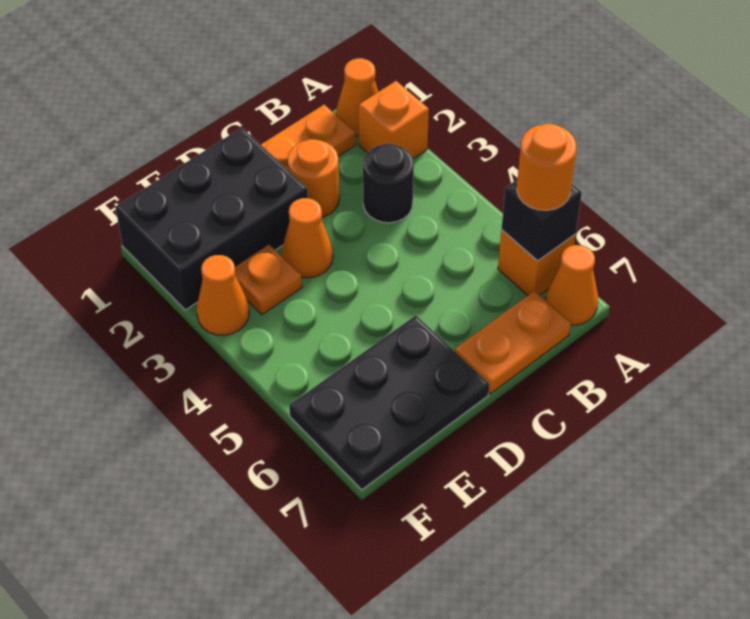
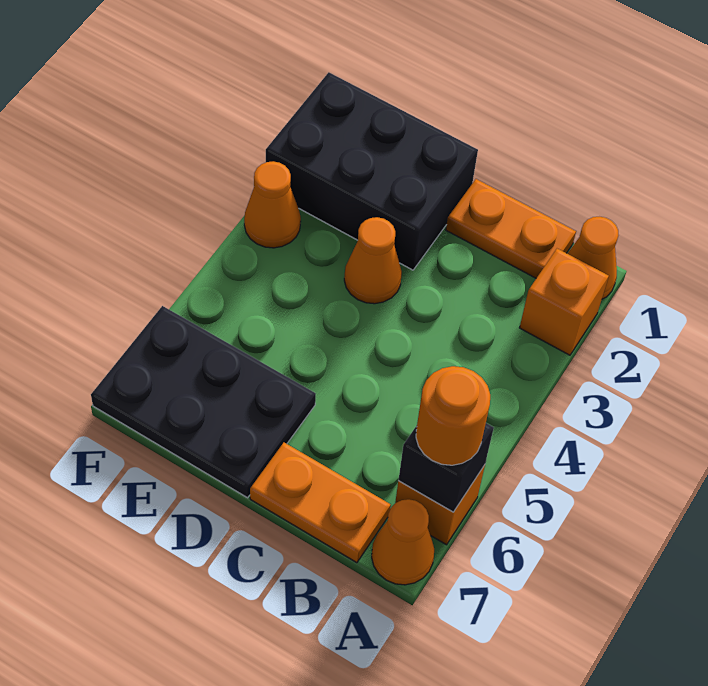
black 1x1 round brick [363,144,414,223] -> none
orange 1x1 round brick [288,139,339,217] -> none
orange 1x1 plate [235,244,302,315] -> none

